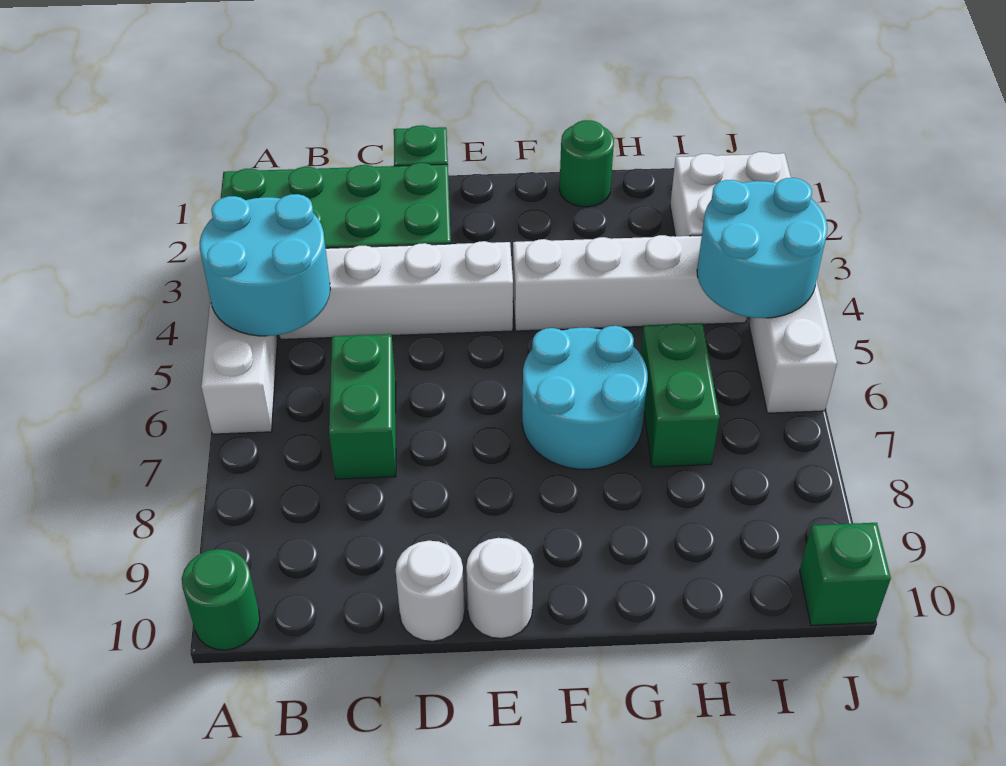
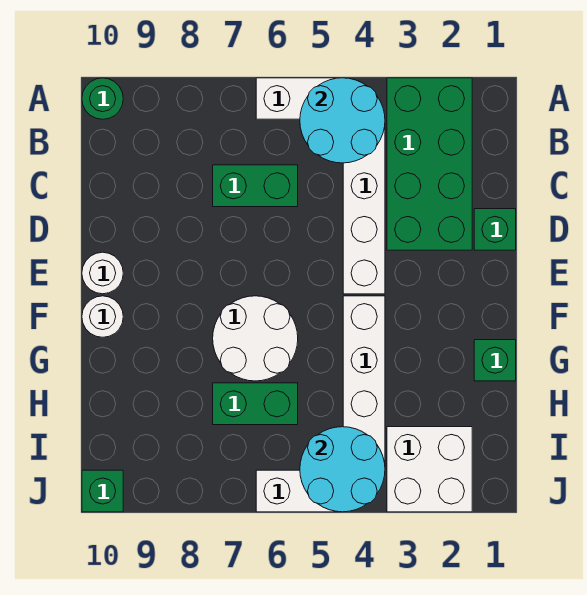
white 1x1 round brick [396,541,465,641] -> white 1x1 round brick moved to [82,296,123,337]
cyan 2x2 round brick [522,326,648,469] -> white 2x2 round brick [213,296,298,381]
green 1x1 round brick [559,120,614,207] -> green 1x1 brick [474,340,516,381]

